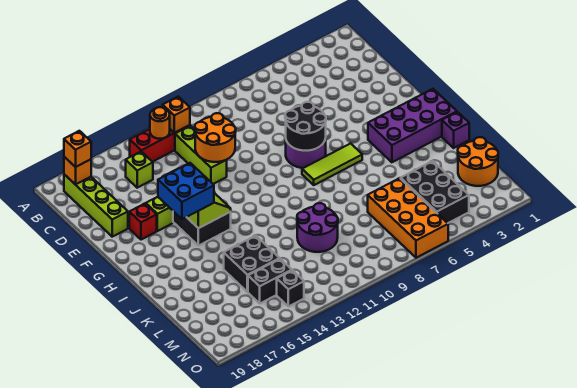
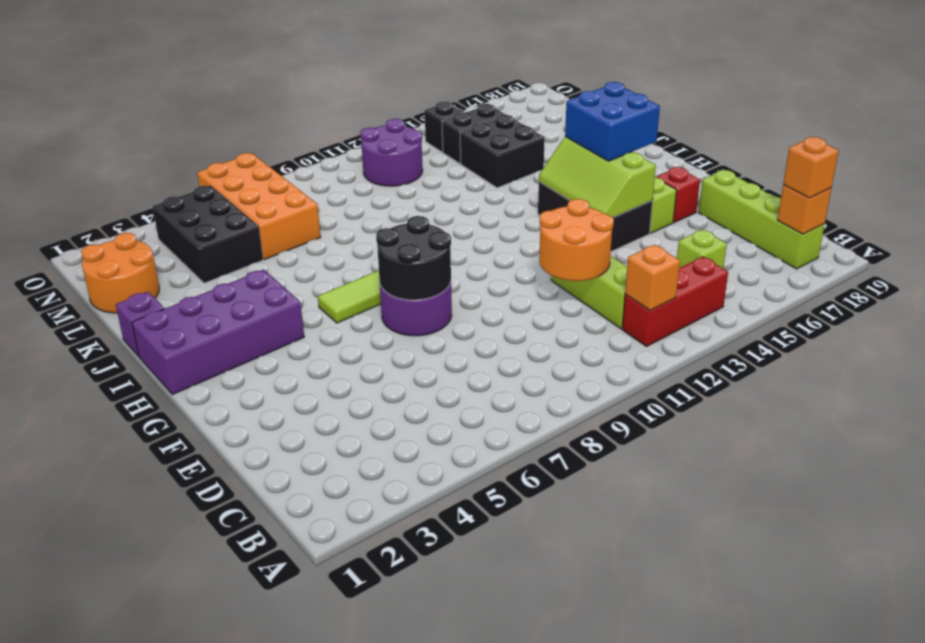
orange 1x1 round brick [150,107,170,139] -> none
purple 2x2 round brick [297,203,338,252] -> purple 2x2 round brick moved to [360,119,423,186]

